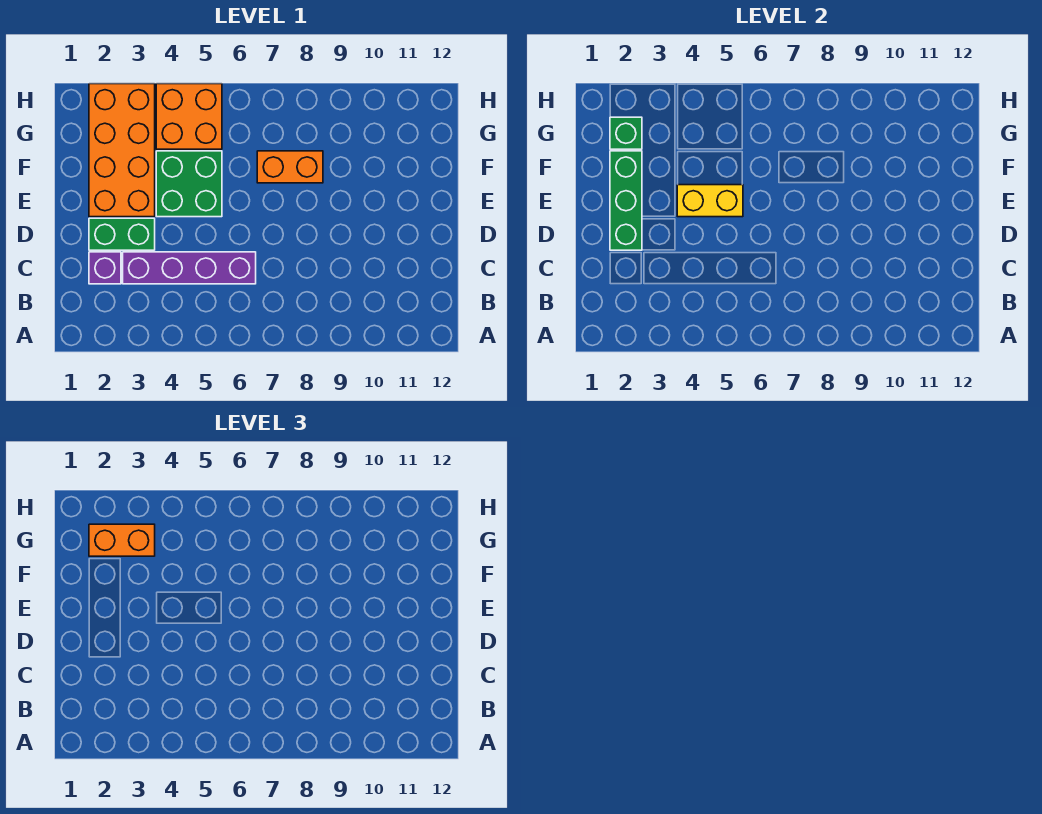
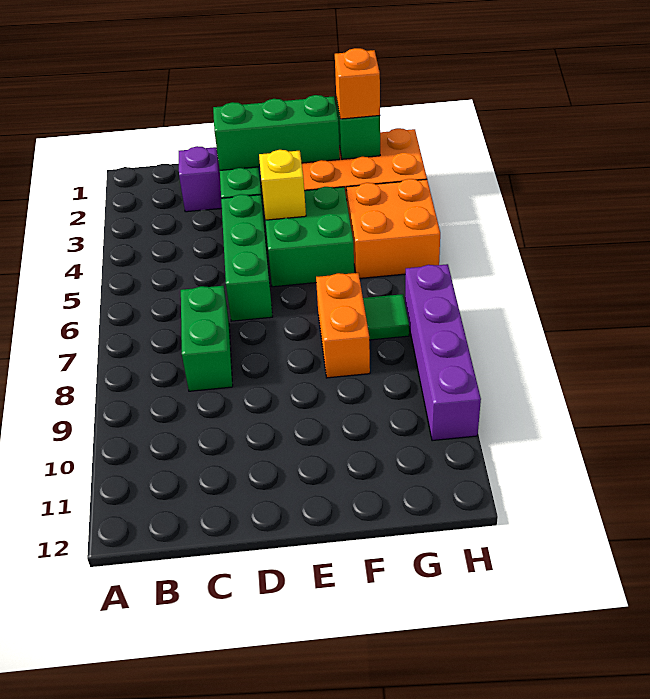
purple 1x4 brick [123,252,256,284] -> purple 1x4 brick moved to [405,264,481,441]
none -> green 1x2 brick [181,286,233,391]
none -> green 1x3 brick [221,194,273,321]
yellow 1x2 brick [677,185,743,217] -> yellow 1x1 brick [259,150,306,220]
orange 1x2 brick [89,524,155,556] -> orange 1x1 brick [335,48,380,119]
none -> green 1x1 tile [363,294,409,340]

